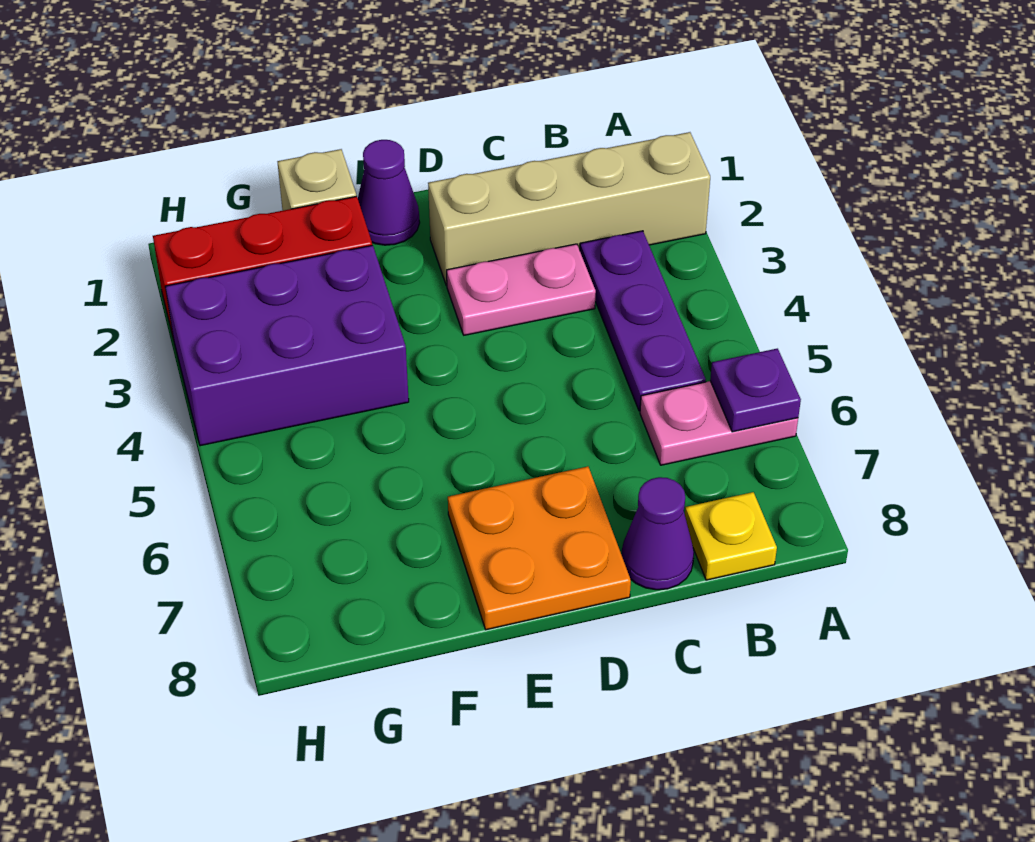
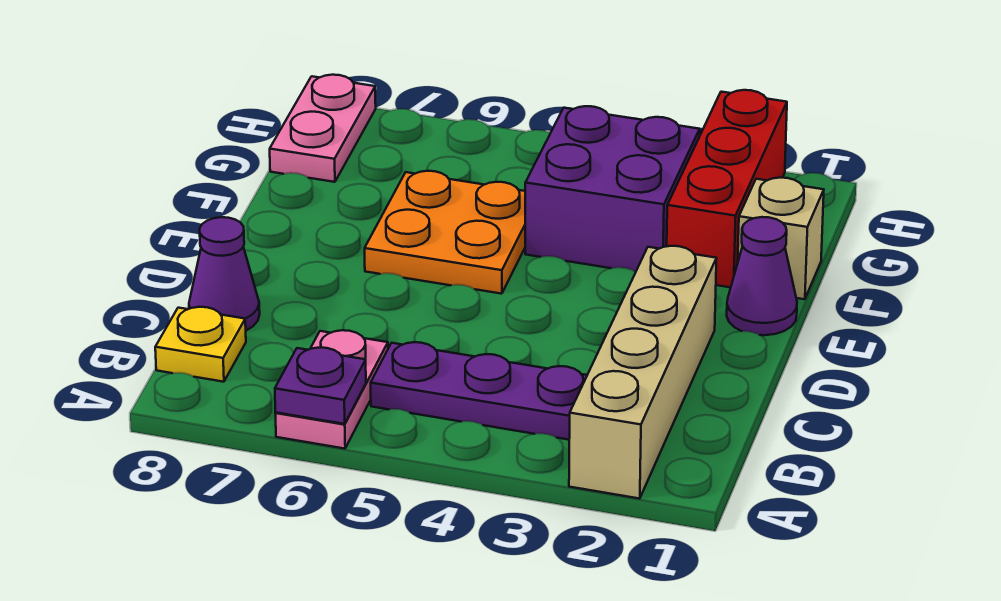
pink 1x2 plate [447,244,596,335] -> pink 1x2 plate moved to [270,75,376,182]
orange 2x2 plate [448,466,631,630] -> orange 2x2 plate moved to [365,171,525,294]
purple 2x3 brick [165,245,409,446] -> purple 2x2 brick [525,106,700,272]

